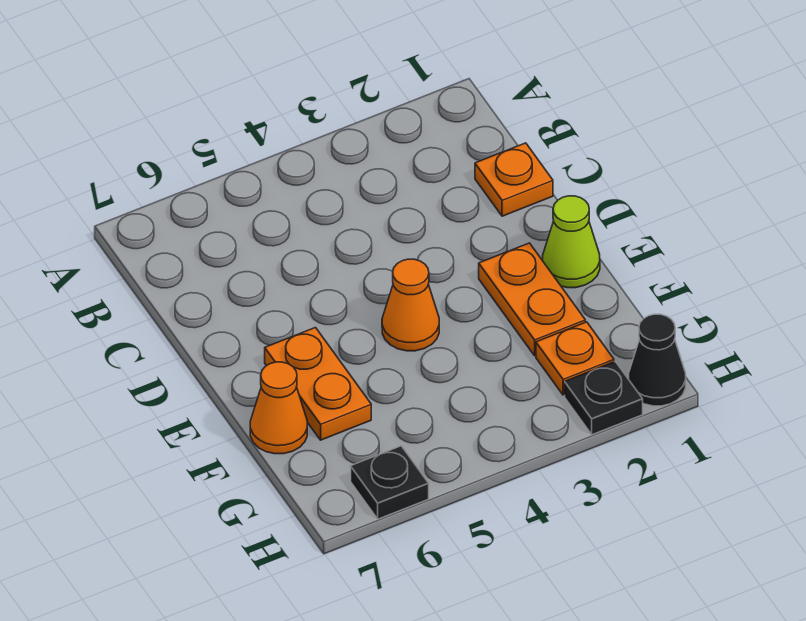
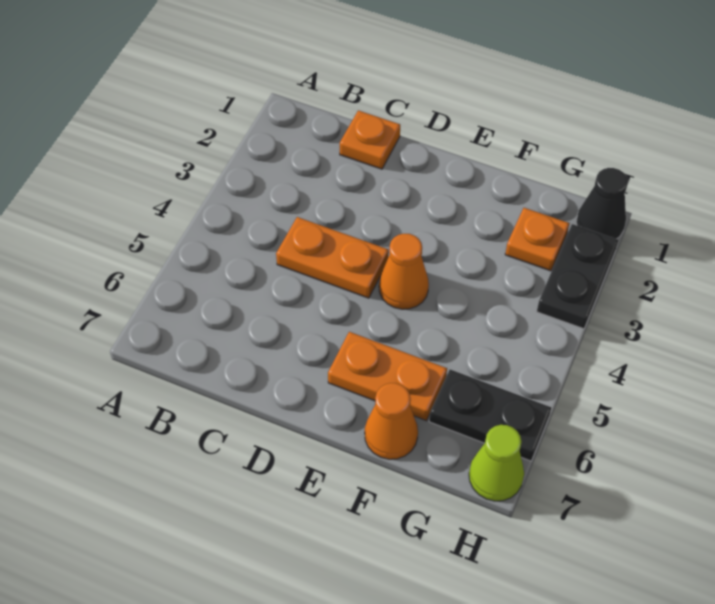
lime 1x1 cone [543,196,600,288] -> lime 1x1 cone moved to [469,425,524,501]
orange 1x2 plate [479,243,585,356] -> orange 1x2 plate moved to [276,217,389,298]
black 1x1 plate [565,361,643,435] -> black 1x2 plate [537,224,618,329]
black 1x1 plate [351,446,429,519] -> black 1x2 plate [429,369,551,461]

